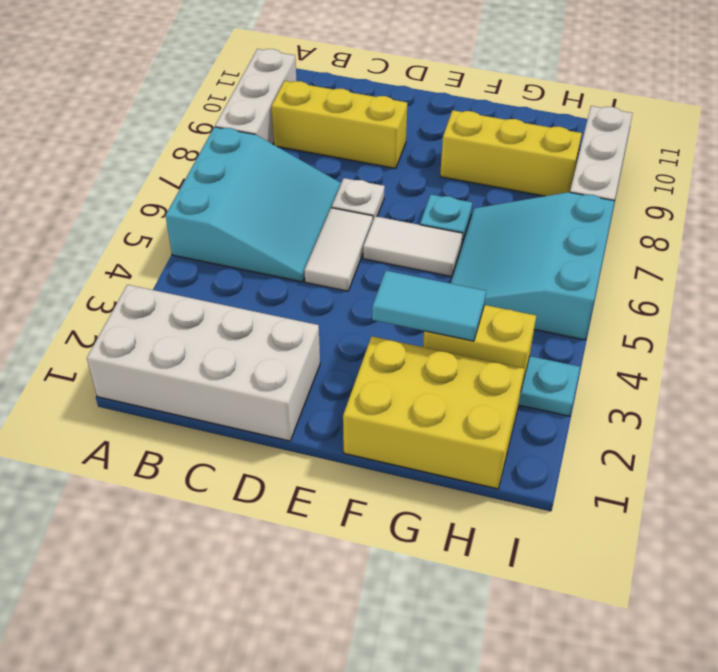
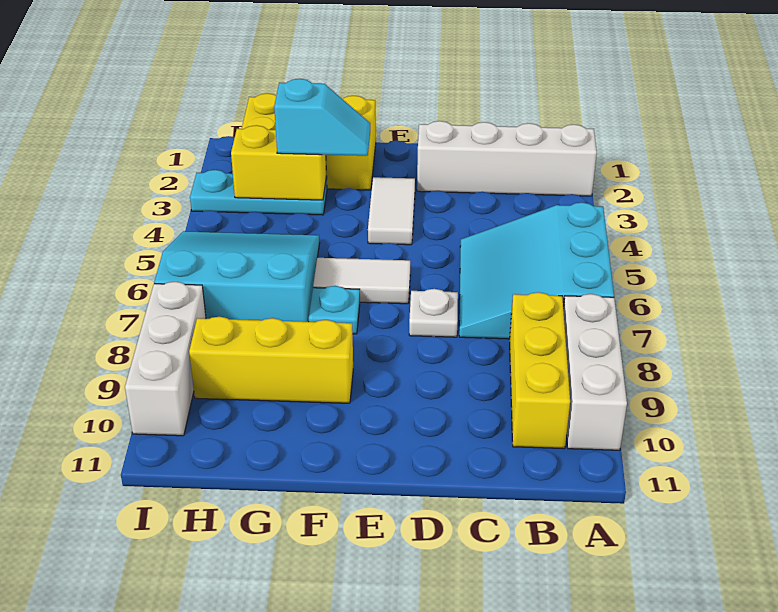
white 2x4 brick [87,285,320,441] -> white 1x4 brick [417,121,597,196]
yellow 1x3 brick [271,81,407,169] -> yellow 1x3 brick turned to [510,292,570,449]
white 1x2 tile [304,208,373,291] -> white 1x2 tile moved to [368,177,415,245]
cyan 1x2 tile [372,271,486,341] -> cyan 1x2 slope [274,79,370,156]
cyan 3x3 slope [451,192,615,340] -> cyan 3x3 slope turned to [154,231,320,322]

